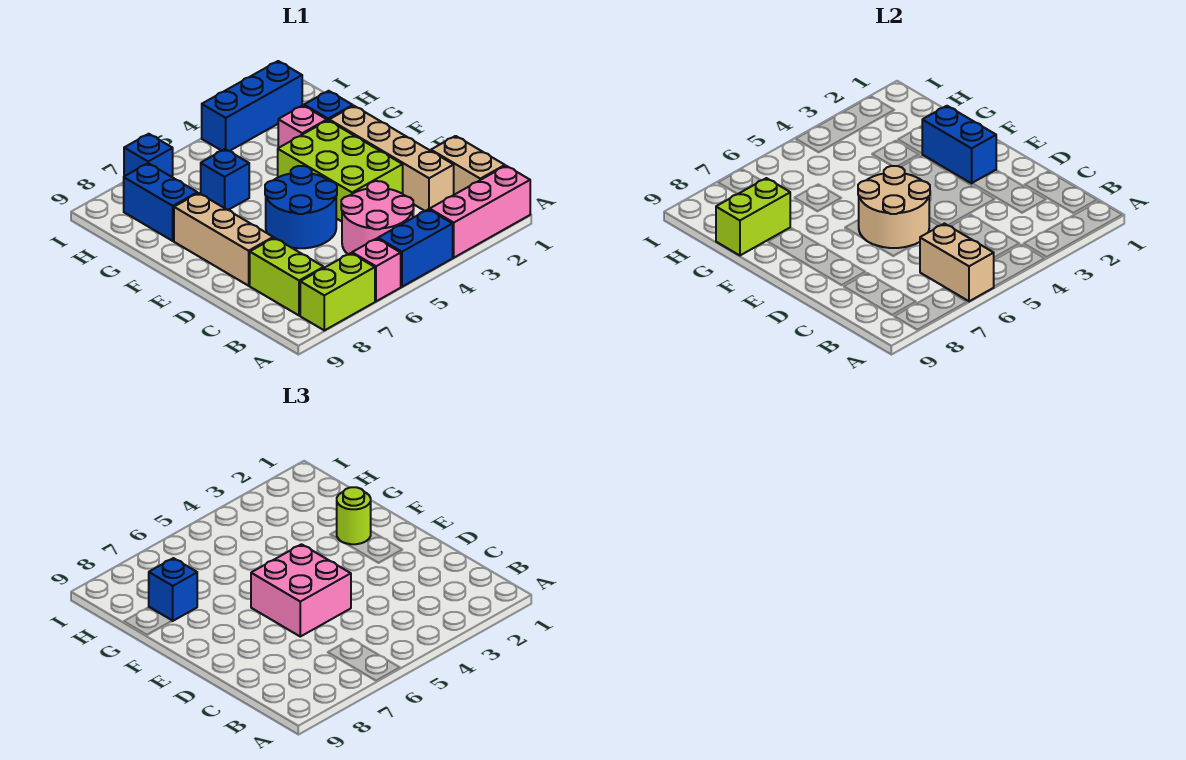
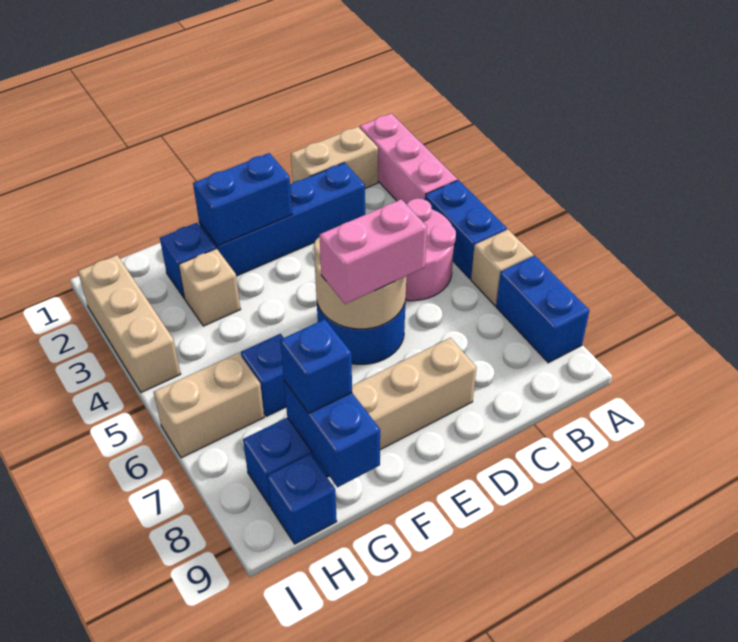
pink 1x1 brick [352,239,401,301] -> tan 1x1 brick [471,230,533,306]
tan 1x2 brick [920,224,994,301] -> tan 1x2 brick moved to [154,353,264,458]
lime 1x2 brick [300,253,375,330] -> blue 1x2 brick [496,256,590,363]
lime 1x2 brick [250,238,324,316] -> none
tan 1x4 brick [329,106,454,211] -> blue 1x4 brick [199,163,365,276]
lime 2x3 brick [278,120,403,221] -> none
pink 2x2 brick [251,544,351,637] -> pink 1x2 brick [319,199,427,304]
lime 1x1 round brick [337,487,371,544] -> none
pink 1x1 brick [278,105,327,148] -> tan 1x1 brick [179,249,240,326]
lime 1x2 brick [716,178,790,255] -> blue 1x2 brick [284,381,380,487]
blue 1x3 brick [202,61,302,151] -> tan 1x3 brick [78,255,181,392]
blue 1x1 brick [124,134,173,177] -> blue 1x1 brick moved to [267,454,337,544]

